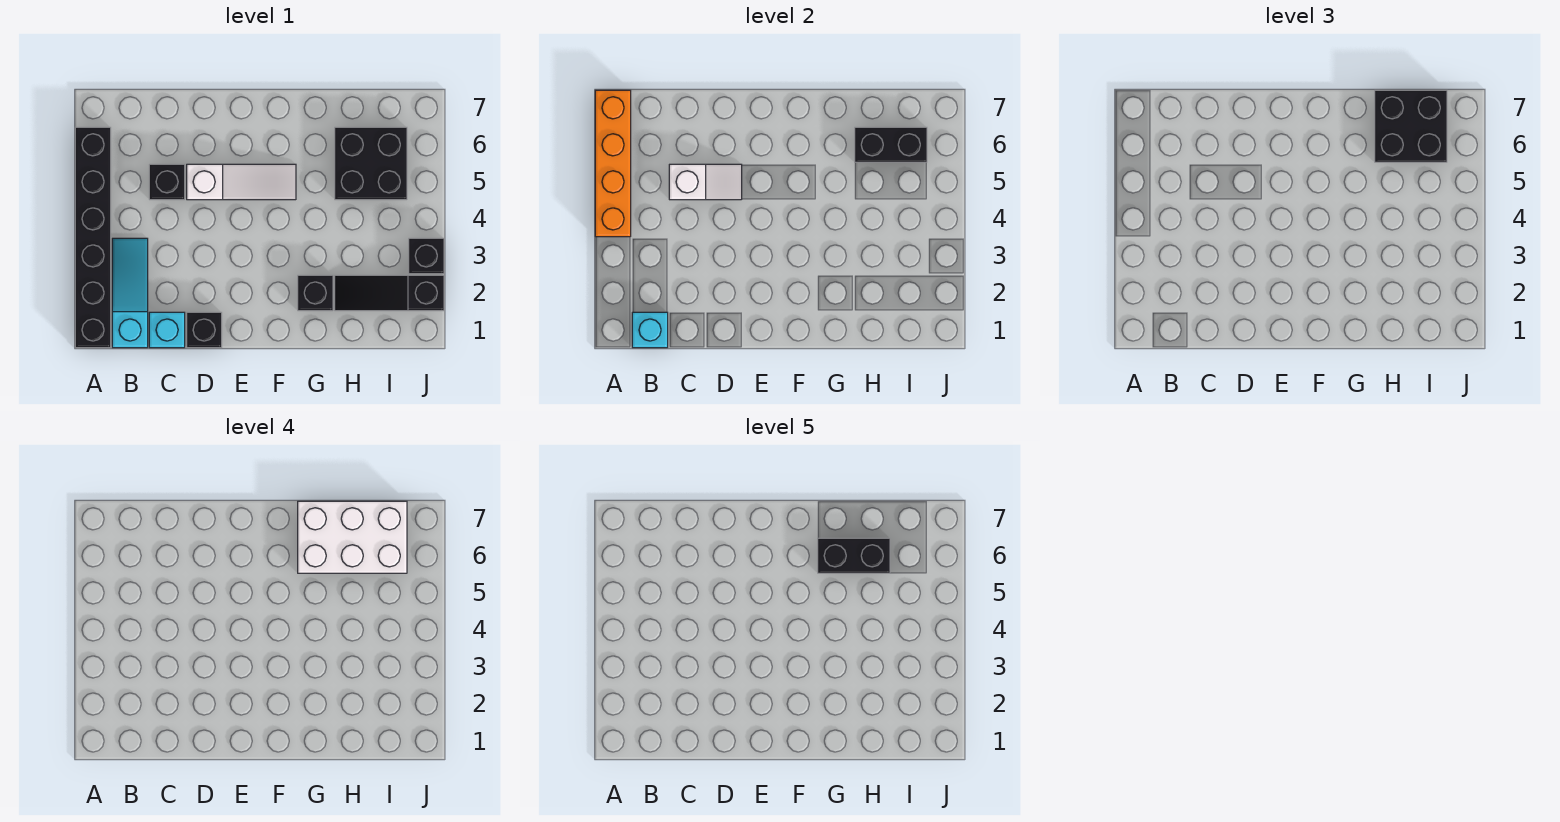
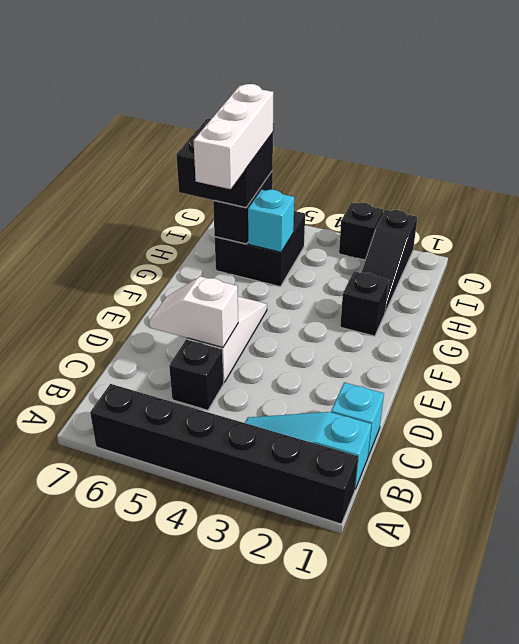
orange 1x4 brick [595,90,631,237] -> none
cyan 1x1 brick [632,312,668,348] -> cyan 1x1 brick moved to [248,190,294,252]
white 1x2 slope [669,164,742,200] -> white 1x2 slope turned to [149,276,238,348]
black 1x1 brick [187,312,222,348] -> none
white 2x3 brick [298,501,407,573] -> white 1x3 brick [193,84,273,189]
black 1x2 brick [818,538,890,573] -> none

